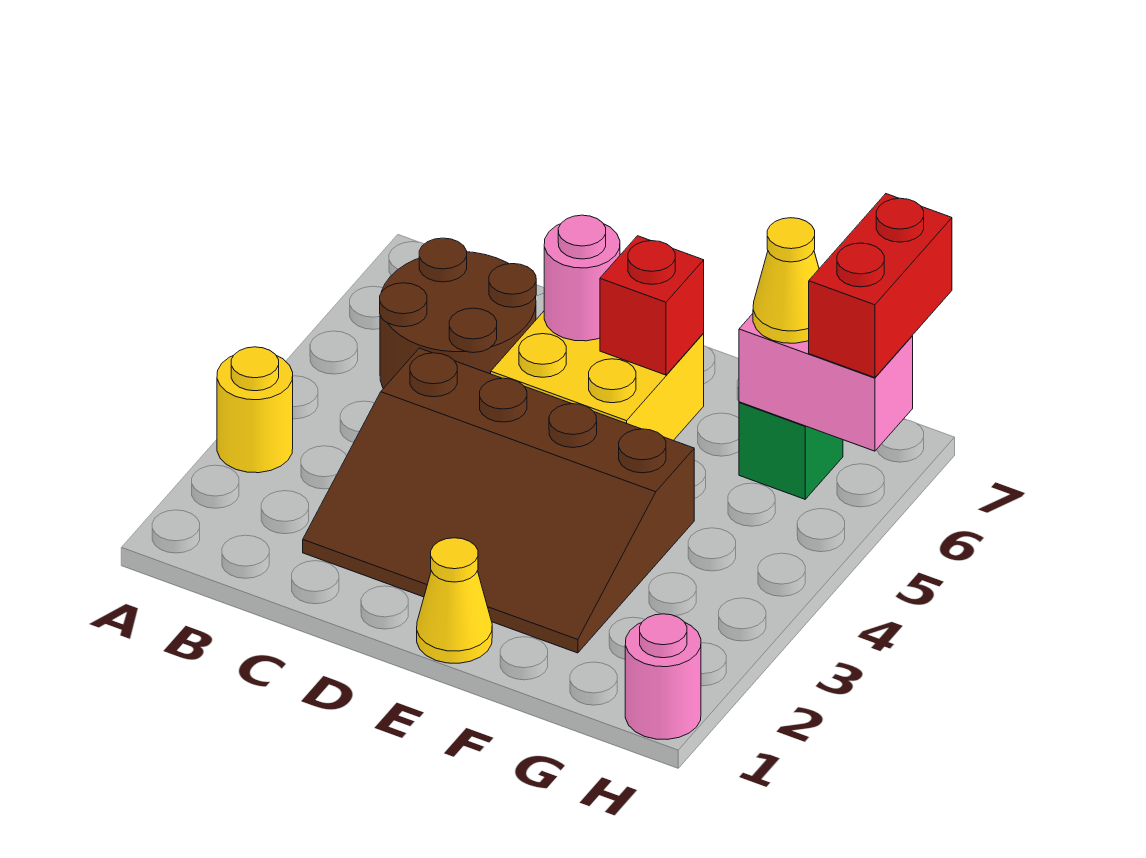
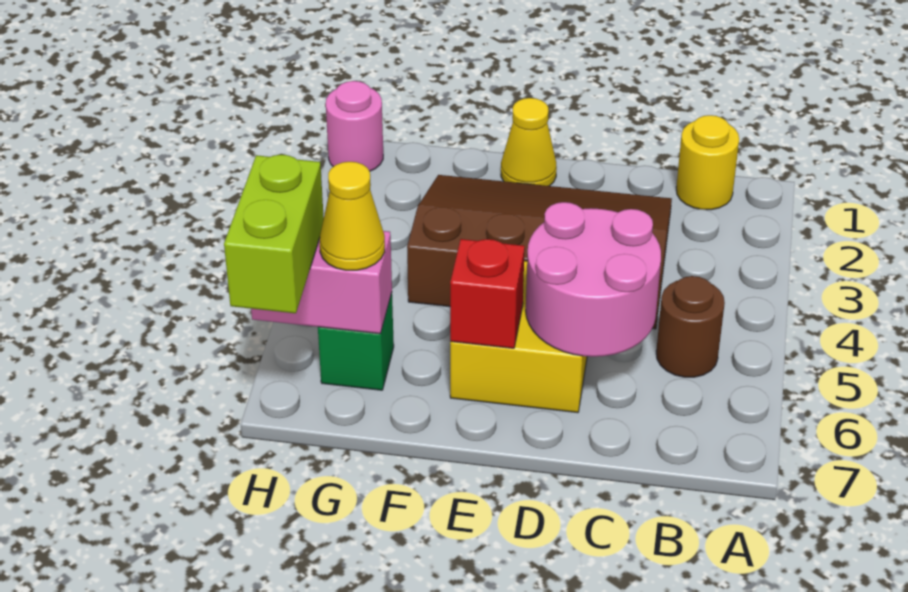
yellow 1x1 round brick [217,347,293,473] -> yellow 1x1 round brick moved to [676,115,739,210]
brown 2x2 round brick [380,238,536,389] -> brown 1x1 round brick [656,276,725,377]
pink 1x1 round brick [544,215,620,341] -> pink 2x2 round brick [526,202,661,357]
red 1x2 brick [809,194,952,378] -> lime 1x2 brick [224,155,324,313]

